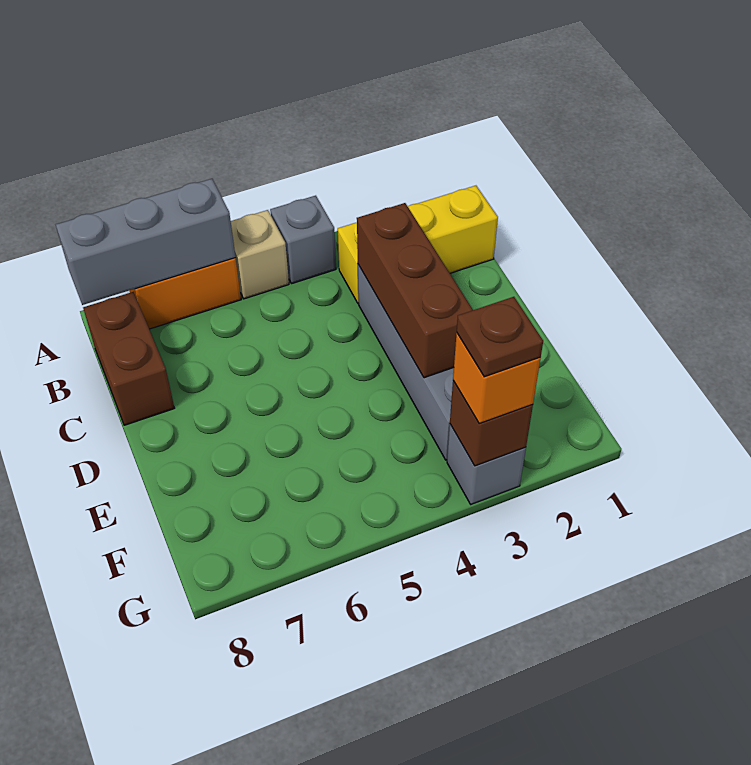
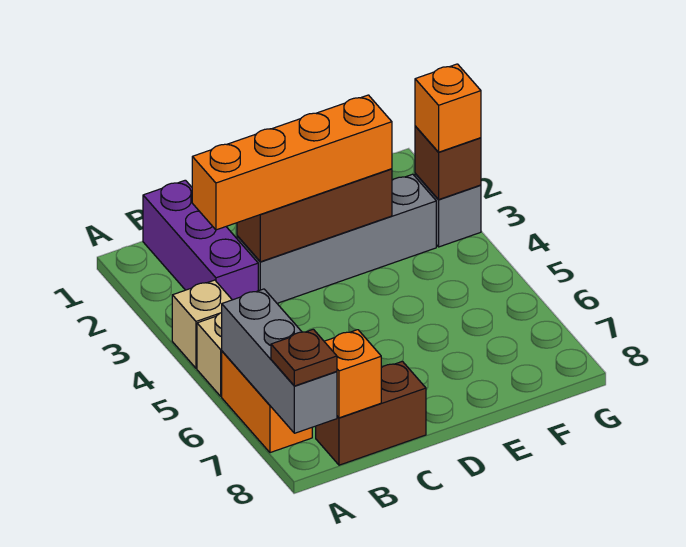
grey 1x1 brick [270,196,336,284] -> tan 1x1 brick [172,280,232,368]
yellow 1x3 brick [338,186,498,303] -> purple 1x3 brick [143,180,258,300]
none -> orange 1x4 brick [192,95,392,230]
none -> orange 1x1 brick [324,330,381,418]
brown 1x1 plate [457,297,543,377] -> brown 1x1 plate moved to [271,329,337,386]

